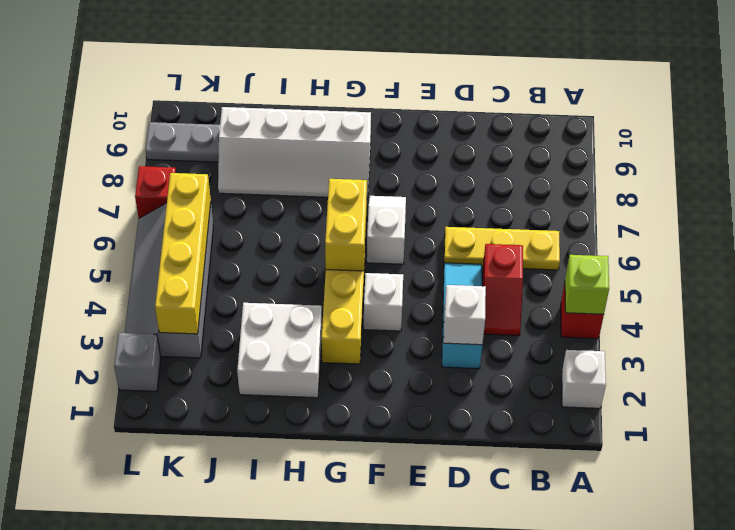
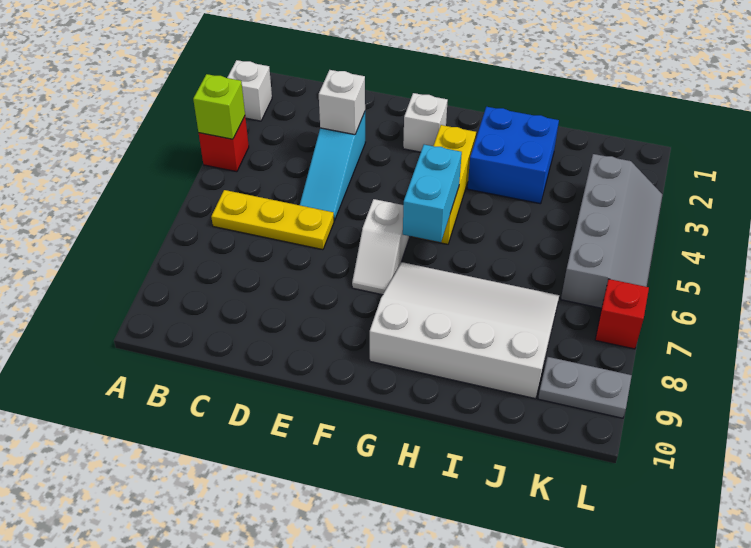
red 1x2 slope [483,244,523,335] -> none
white 1x1 brick [364,273,403,331] -> white 1x1 brick moved to [403,93,448,152]
yellow 1x2 brick [325,179,367,271] -> cyan 1x2 brick [403,145,462,242]
white 2x4 slope [218,107,371,199] -> white 3x4 slope [370,262,559,399]
white 2x2 brick [237,303,322,398] -> blue 2x2 brick [468,107,559,204]
yellow 1x4 brick [155,173,211,334] -> none
grey 1x1 brick [114,333,161,392] -> none

